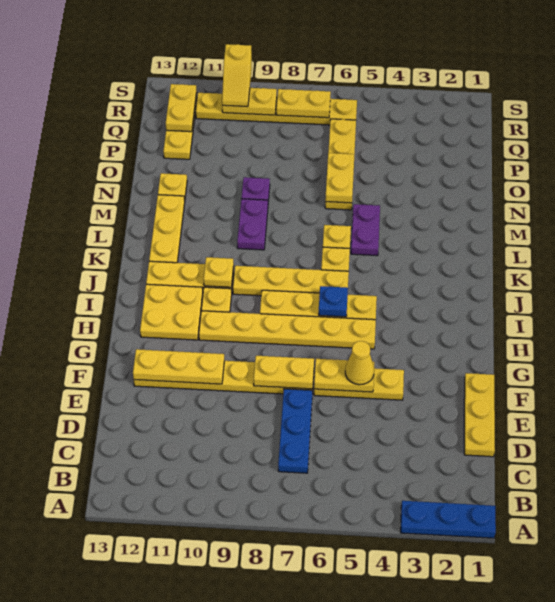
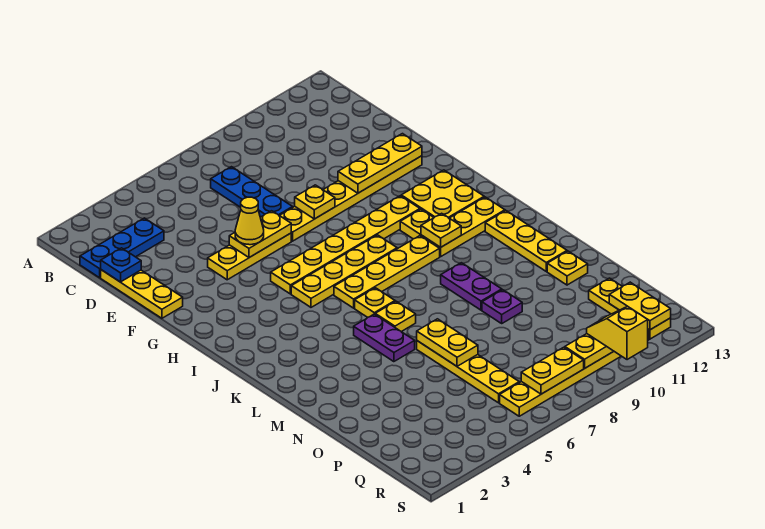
blue 1x3 plate [401,501,496,538] -> blue 1x3 plate moved to [80,218,164,278]
yellow 1x2 plate [254,356,314,389] -> yellow 1x1 plate [295,185,335,219]
blue 1x1 plate [319,286,348,317] -> blue 1x1 plate moved to [101,248,141,282]

